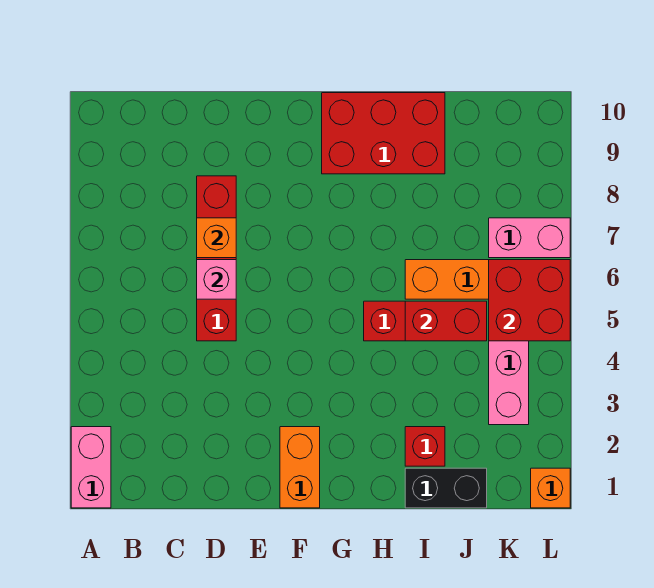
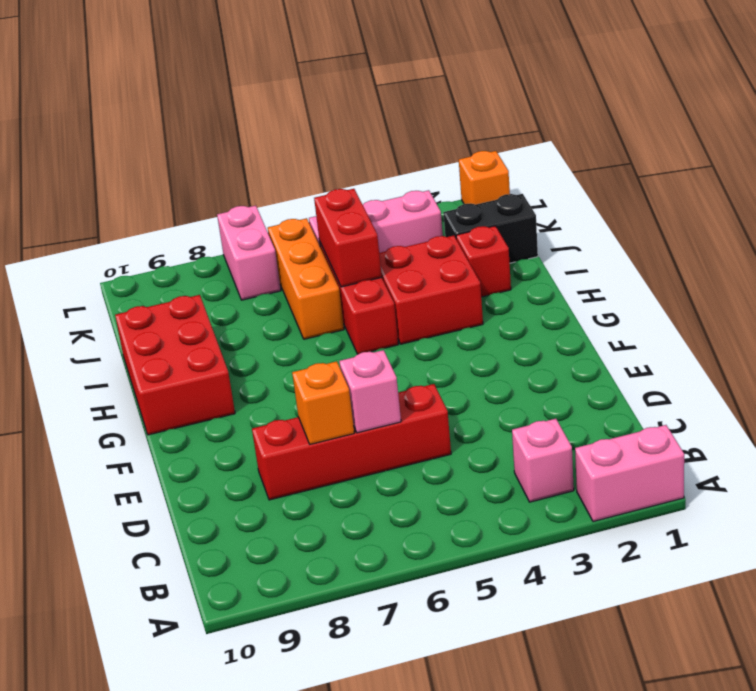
none -> pink 1x1 brick [512,419,574,502]
orange 1x2 brick [280,427,320,508] -> none
black 1x2 brick [405,468,487,508] -> black 1x2 brick turned to [443,194,538,263]
red 2x2 brick [489,260,570,341] -> red 2x2 brick moved to [379,236,483,344]

